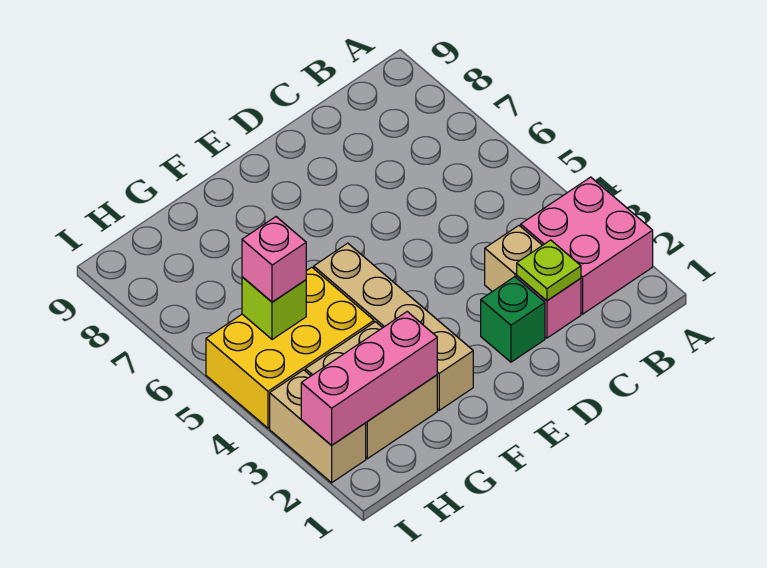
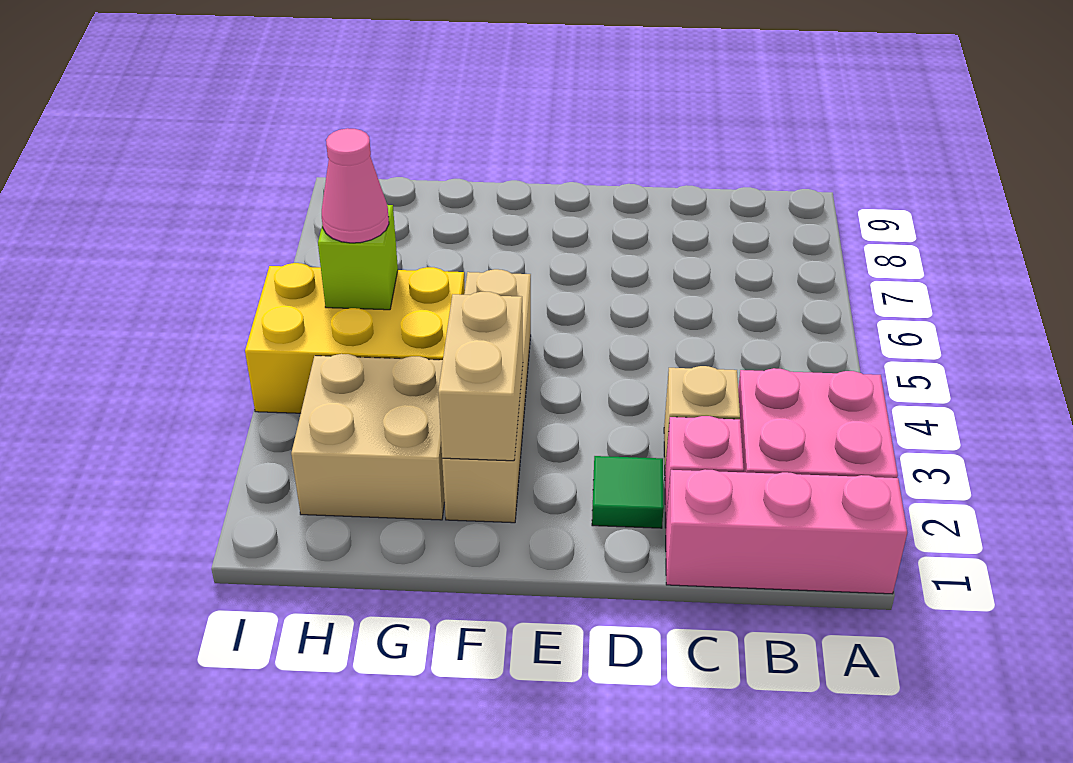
lime 1x1 plate [517,240,581,301] -> none
green 1x1 brick [481,277,545,362] -> green 1x1 tile [592,456,664,528]
pink 1x3 brick [301,312,437,445] -> pink 1x3 brick moved to [666,469,907,594]
pink 1x1 brick [242,217,306,302] -> pink 1x1 cone [322,128,389,243]
tan 1x2 brick [270,370,366,483] -> tan 1x2 brick moved to [438,292,523,461]

